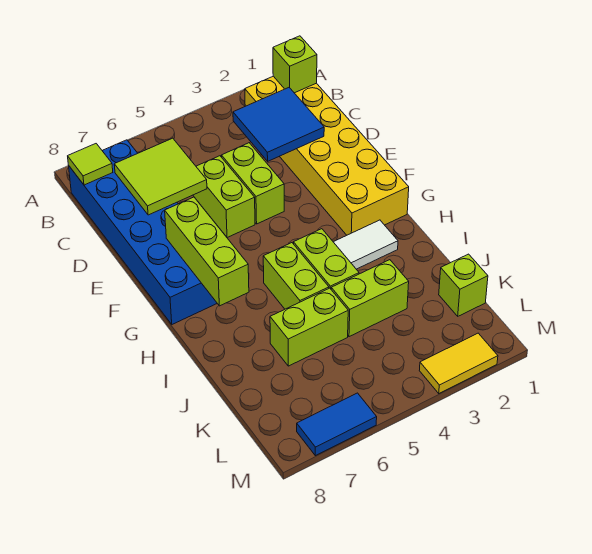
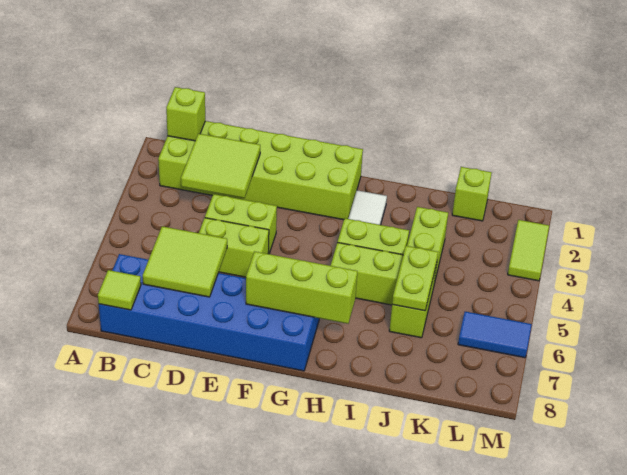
yellow 2x6 brick [245,76,409,235] -> lime 2x6 brick [158,121,363,220]
blue 2x2 tile [233,88,324,161] -> lime 2x2 tile [181,134,260,198]
none -> lime 1x2 plate [392,246,438,311]
yellow 1x2 tile [419,333,498,393] -> lime 1x2 tile [508,220,549,281]
blue 1x2 tile [297,393,377,456] -> blue 1x2 tile turned to [458,312,532,358]

